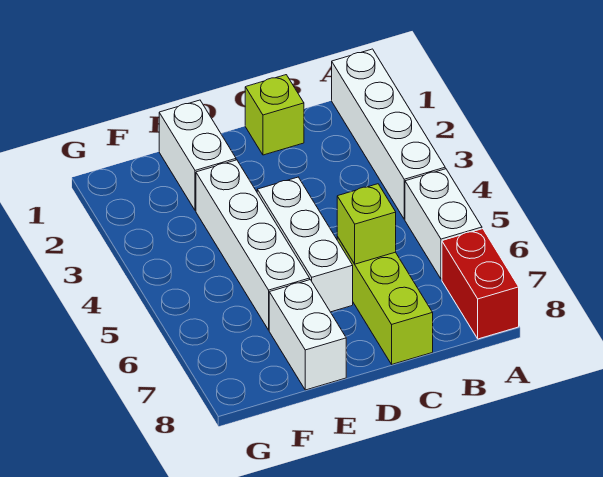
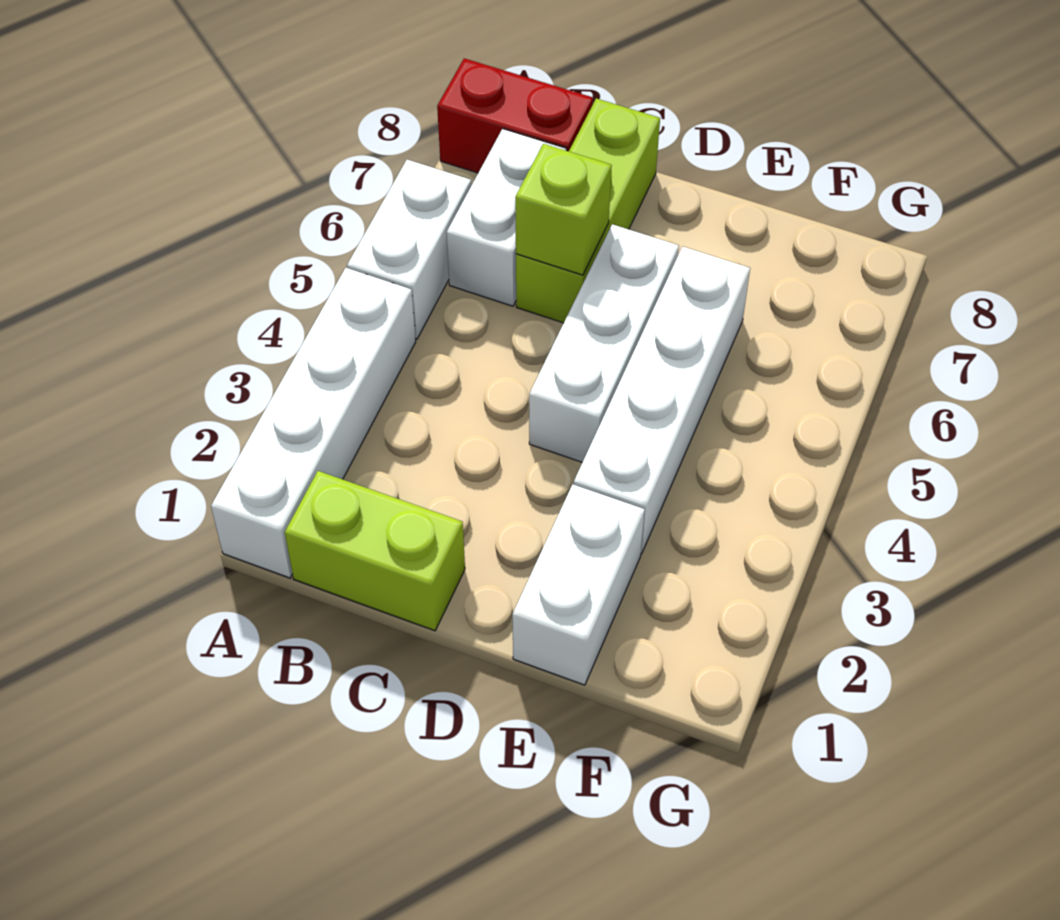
red 1x2 brick [442,229,519,339] -> red 1x2 brick turned to [437,58,593,173]
lime 1x1 brick [245,75,304,155] -> lime 1x2 brick [285,471,465,631]
white 1x2 brick [269,280,346,390] -> white 1x2 brick moved to [447,129,567,306]

